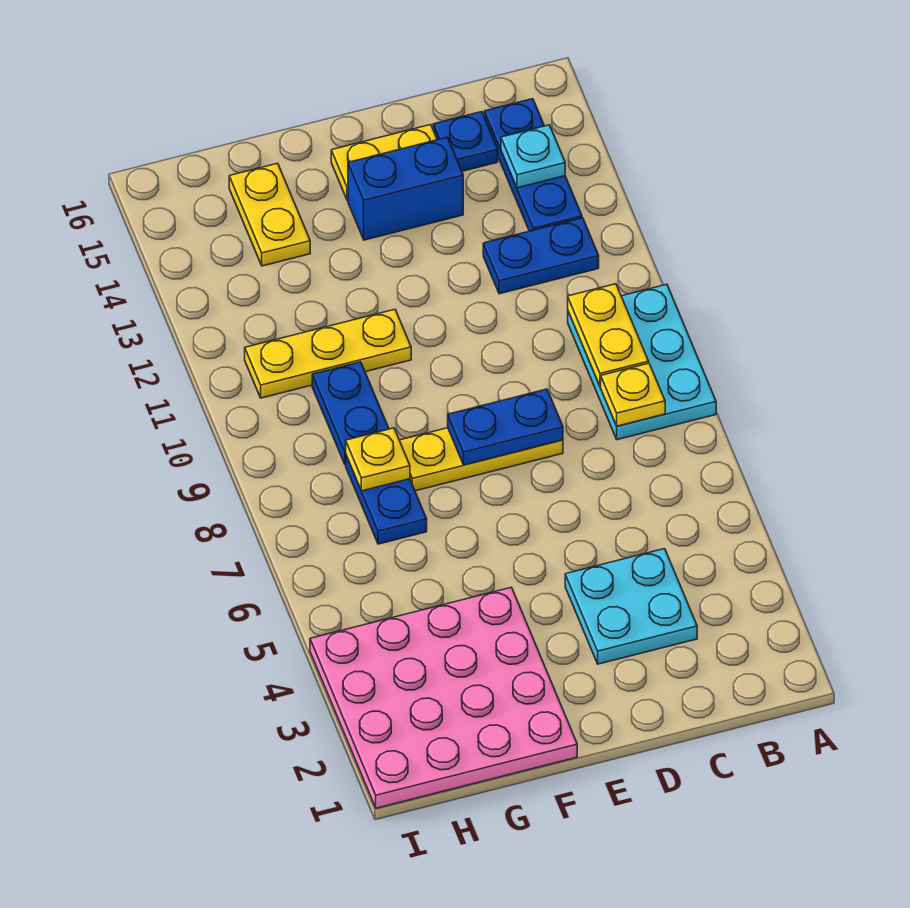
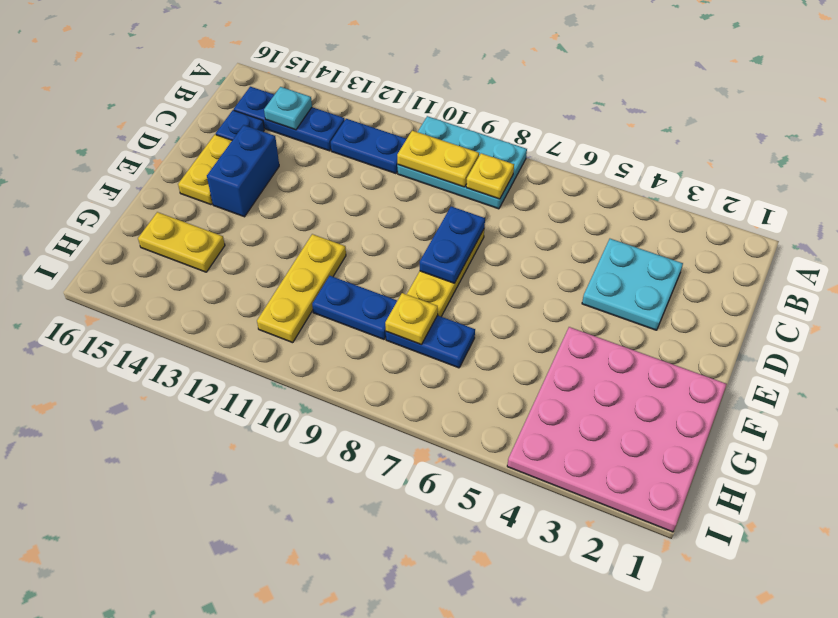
blue 1x2 plate [483,218,599,294] -> blue 1x2 plate turned to [331,119,406,174]

